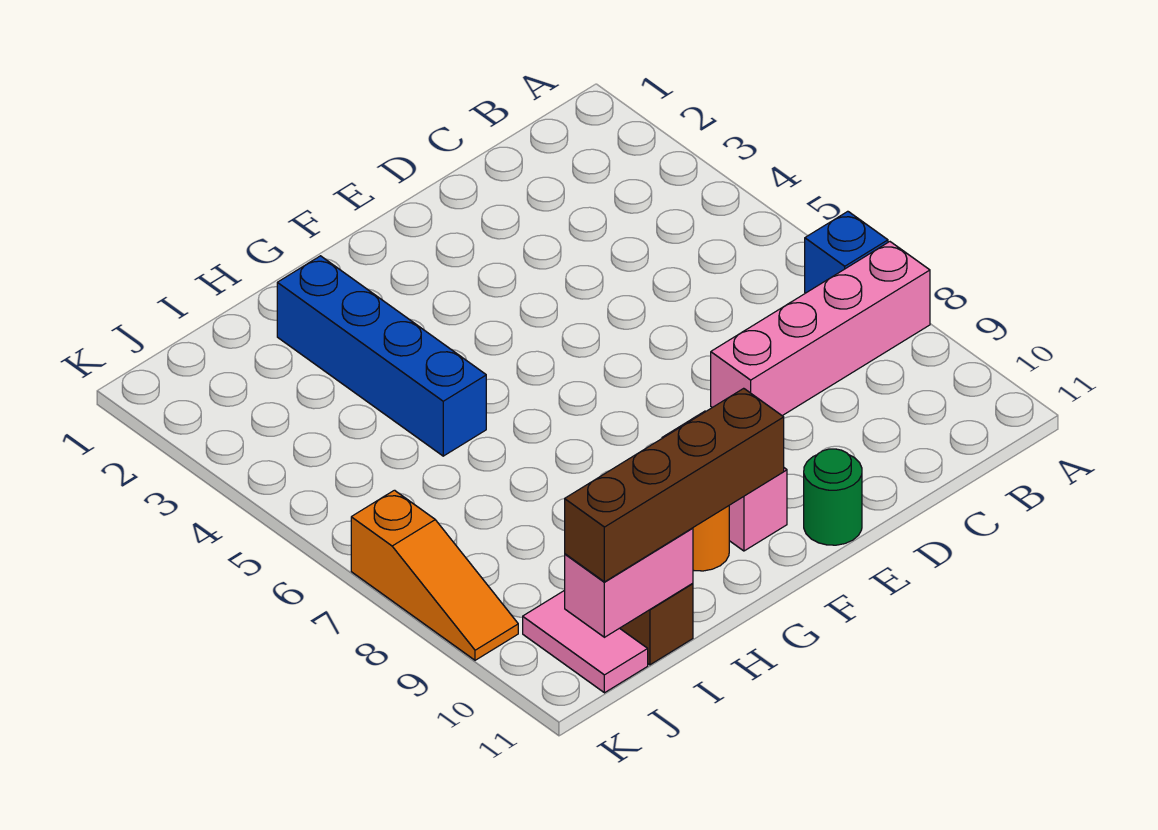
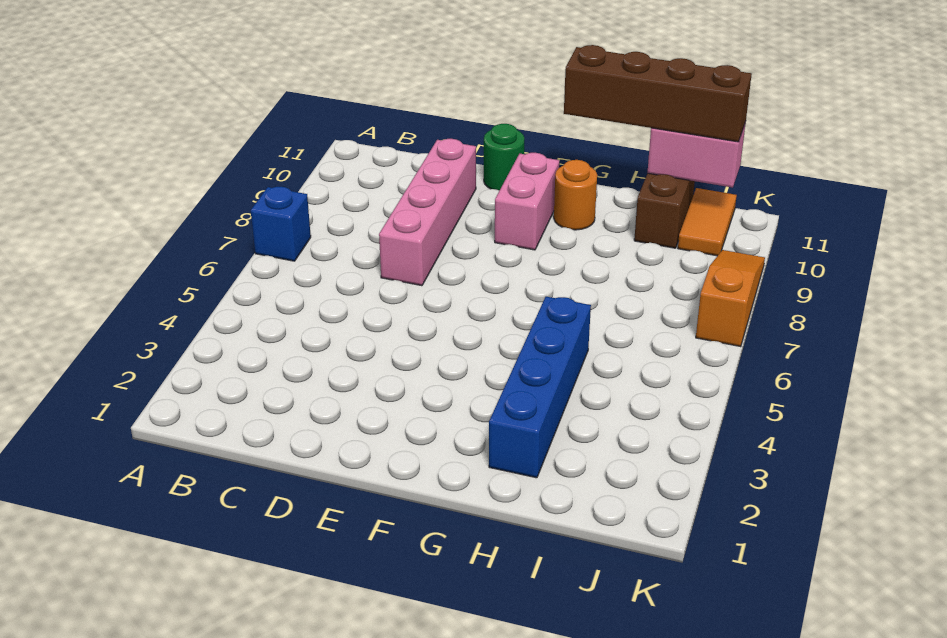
pink 1x4 brick [711,242,930,416] -> pink 1x4 brick turned to [379,139,476,286]
pink 1x2 tile [523,590,648,693] -> orange 1x2 tile [678,188,737,256]

